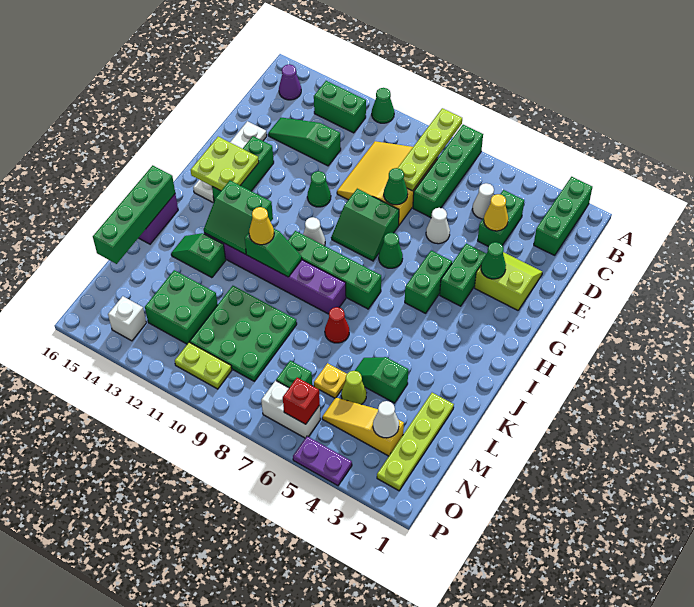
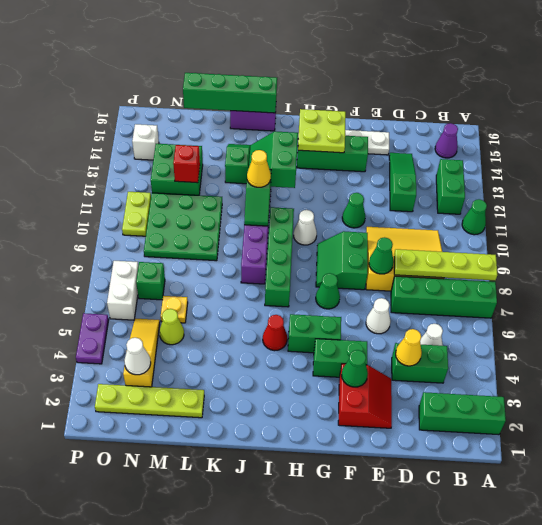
lime 2x2 slope [475,252,542,310] -> red 2x2 slope [338,364,392,428]
red 1x1 cone [325,307,349,343] -> red 1x1 cone moved to [263,315,287,351]
green 1x2 slope [355,357,408,403] -> none
red 1x1 brick [283,378,320,424] -> red 1x1 brick moved to [173,145,200,183]

